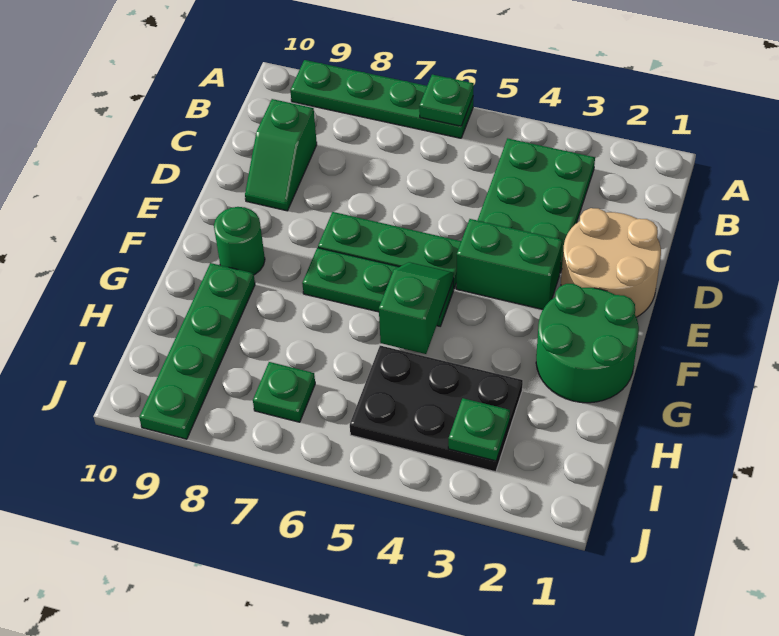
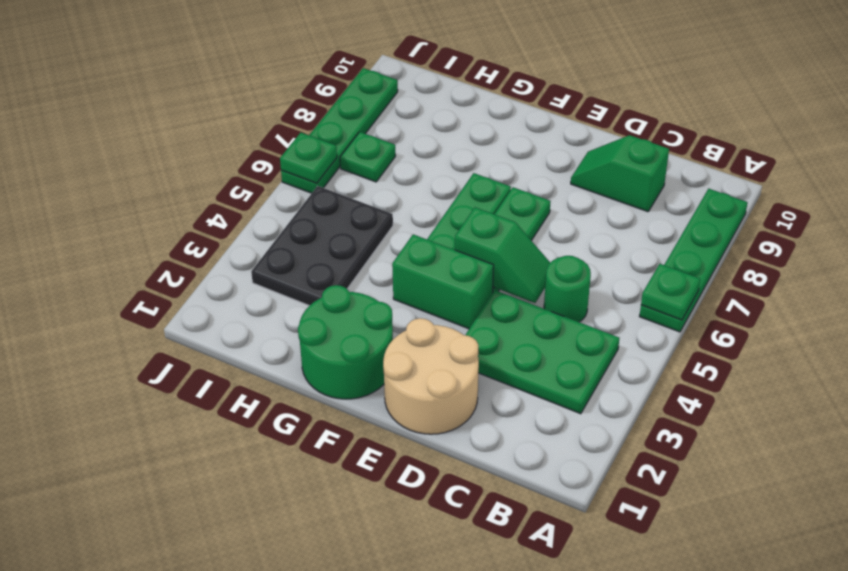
green 1x2 brick [456,219,562,309] -> green 1x2 brick turned to [392,234,494,329]
green 1x2 slope [379,262,454,354] -> green 1x2 slope moved to [455,207,550,303]
green 1x1 round brick [214,207,265,275] -> green 1x1 round brick moved to [544,256,591,322]
green 1x4 plate [139,263,255,439] -> green 1x4 plate turned to [281,68,398,193]
green 1x1 plate [448,398,510,461] -> green 1x1 plate moved to [280,133,337,183]

